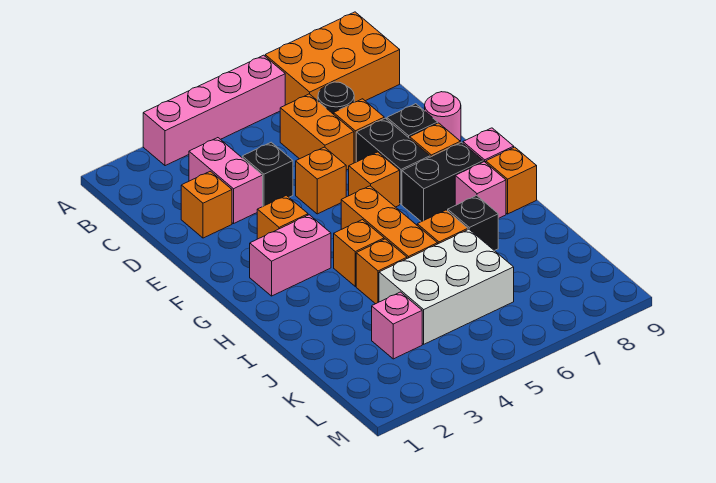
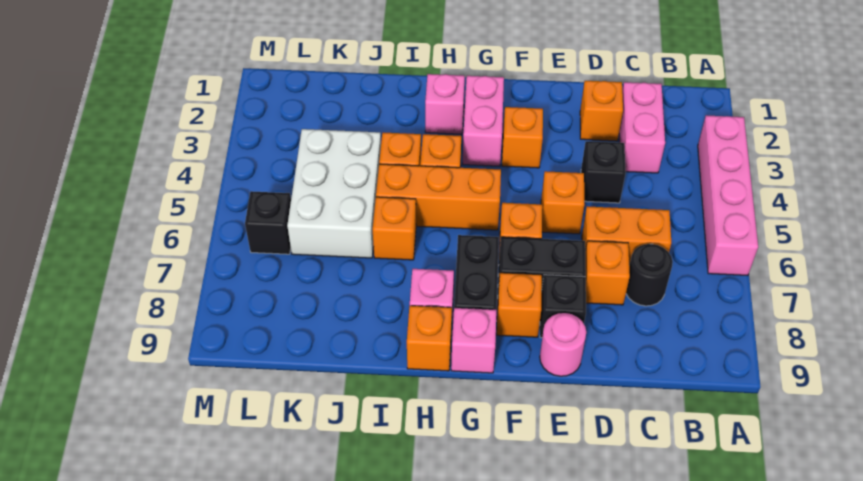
orange 2x3 brick [265,12,400,105] -> none
pink 1x2 brick [189,138,263,224] -> pink 1x2 brick turned to [619,82,665,173]
black 1x1 brick [448,196,498,251] -> black 1x1 brick moved to [245,191,291,254]
pink 1x1 brick [372,292,422,359] -> pink 1x1 brick moved to [425,74,465,134]

